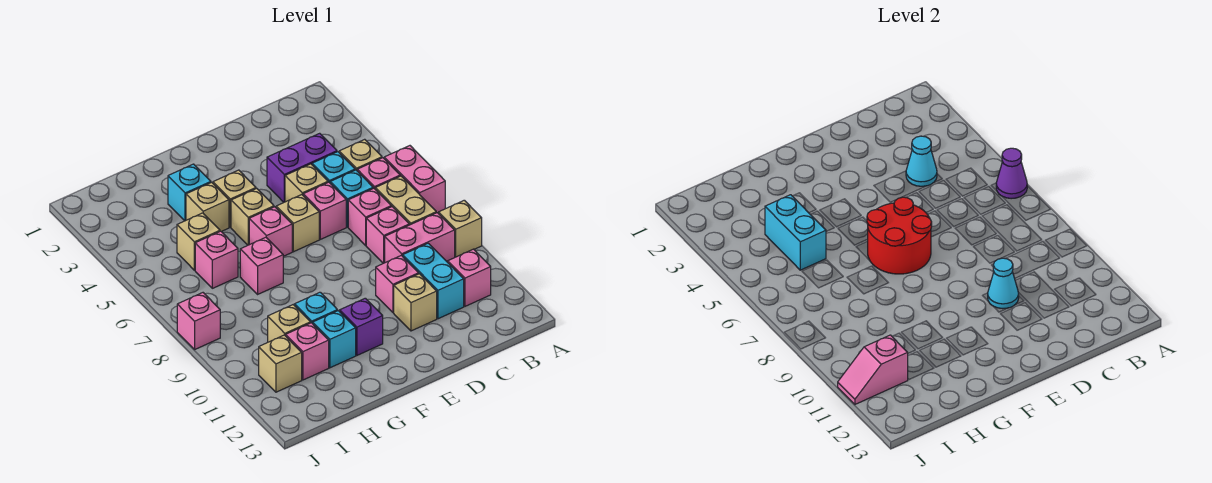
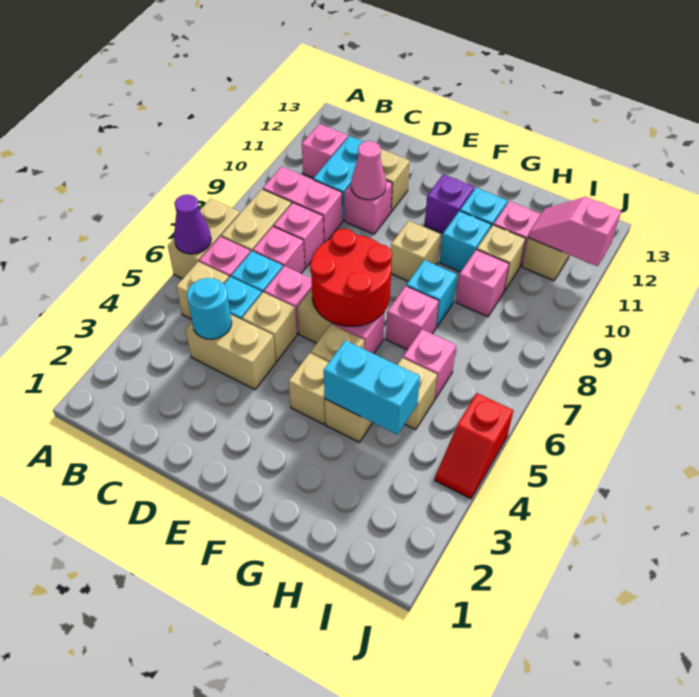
pink 1x2 brick [384,146,445,213] -> tan 1x2 brick [168,199,240,279]
tan 1x1 brick [439,200,482,257] -> tan 1x1 brick moved to [391,221,440,281]
purple 1x2 brick [267,133,337,202] -> tan 1x2 brick [185,315,276,389]
cyan 1x1 cone [906,136,937,186] -> cyan 1x1 round brick [187,278,232,339]
cyan 1x1 cone [988,258,1019,309] -> pink 1x1 cone [351,141,386,200]
cyan 1x1 brick [168,164,211,221] -> cyan 1x1 brick moved to [406,260,457,328]
cyan 1x2 brick [765,195,826,270] -> cyan 1x2 brick turned to [324,340,420,435]
pink 1x2 slope [838,335,908,404] -> pink 1x2 slope turned to [528,197,621,266]
none -> red 1x2 slope [435,393,513,499]
pink 1x1 brick [177,293,220,349] -> pink 1x1 brick moved to [456,249,509,317]

